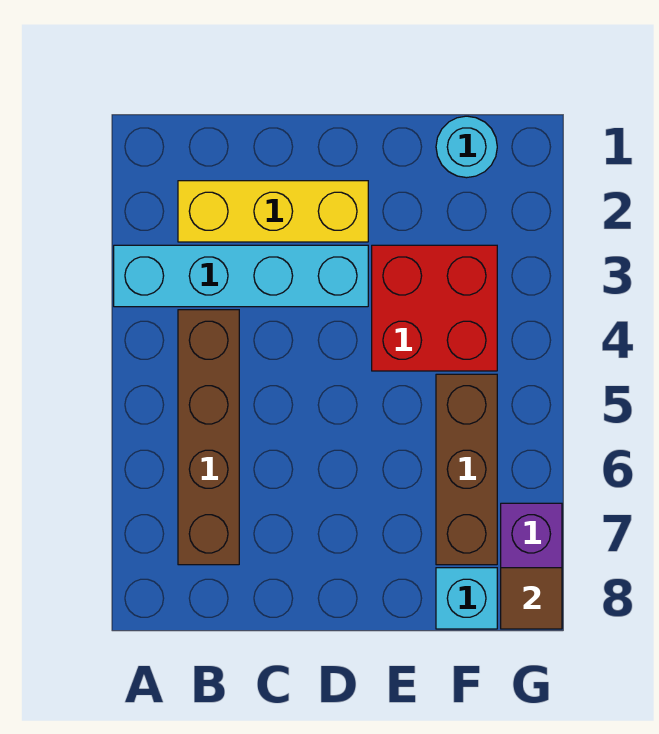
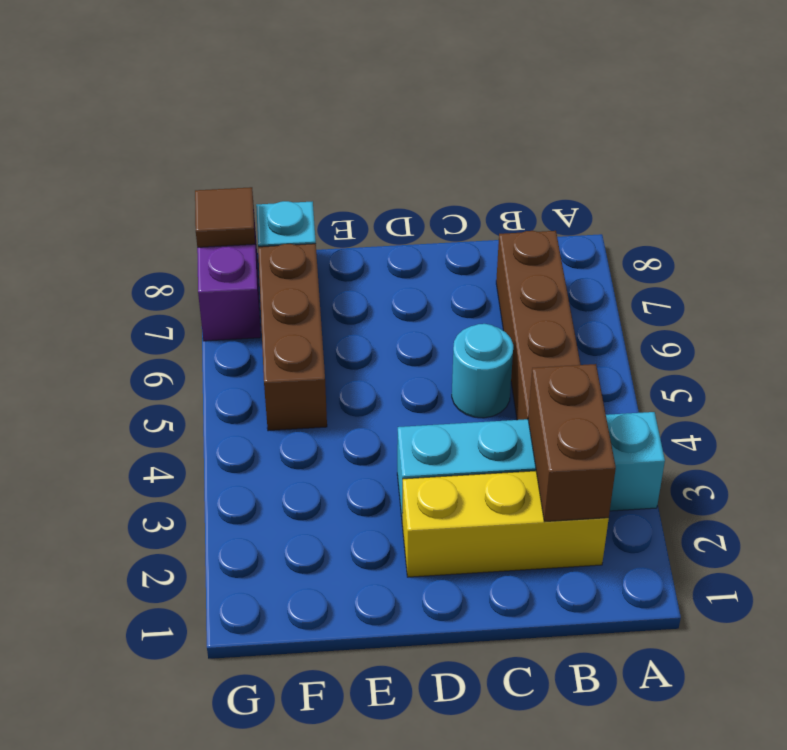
none -> brown 1x2 brick [528,364,616,522]
red 2x2 brick [372,245,497,371] -> none
cyan 1x1 round brick [436,116,497,178] -> cyan 1x1 round brick moved to [452,324,513,418]

